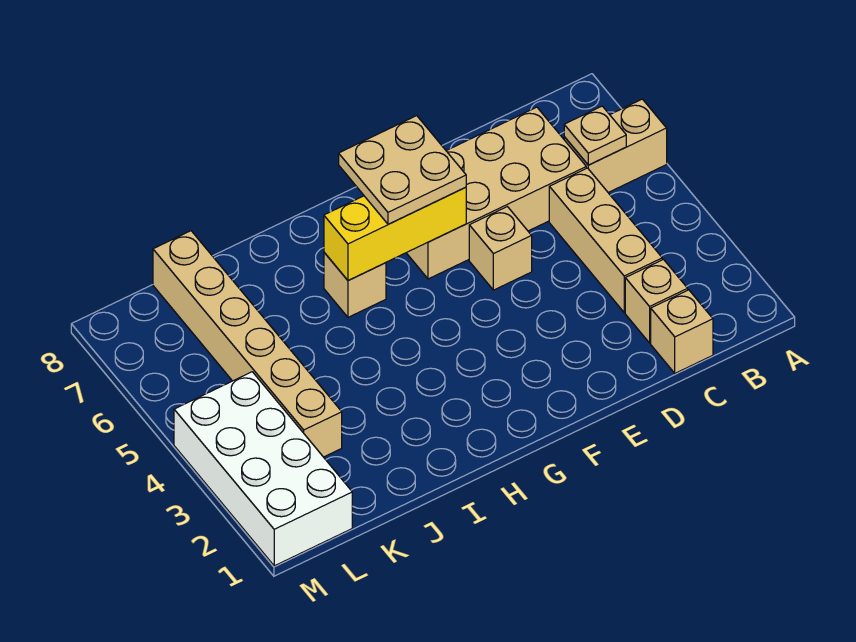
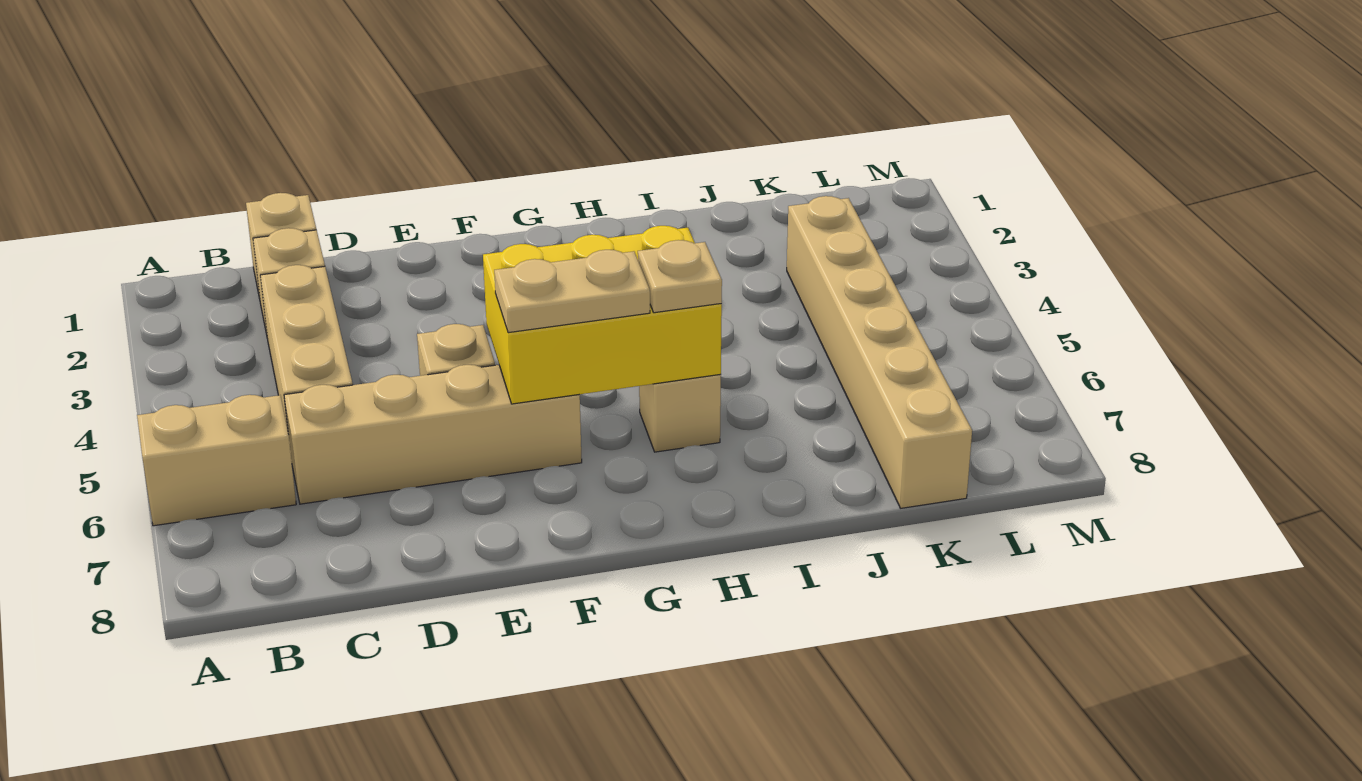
tan 1x1 plate [564,106,626,165] -> tan 1x1 plate moved to [638,240,722,313]
tan 2x4 brick [407,107,586,279] -> tan 1x4 brick [284,365,582,504]
yellow 1x3 brick [324,187,466,281] -> yellow 2x3 brick [483,226,722,404]
tan 2x2 plate [339,116,466,224] -> tan 1x2 plate [494,250,650,333]
white 2x4 brick [174,372,352,566] -> none

